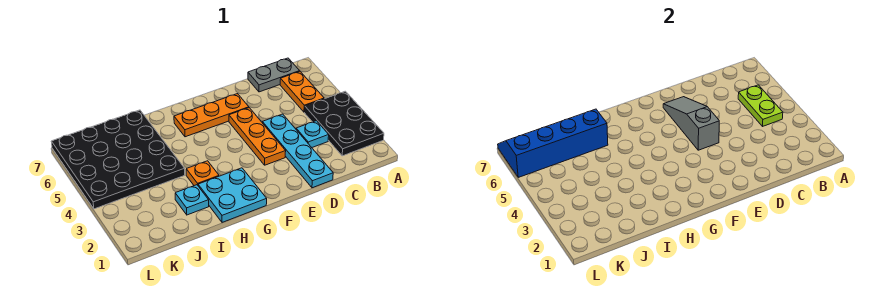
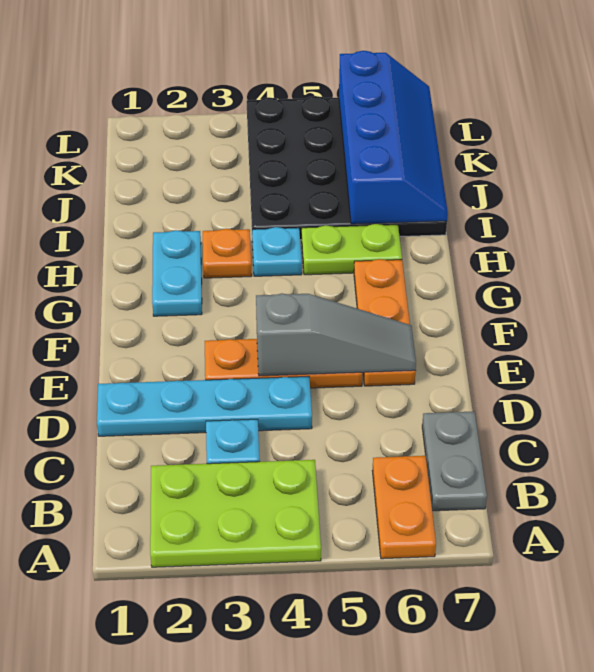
black 2x3 plate [305,91,384,156] -> lime 2x3 plate [150,460,321,567]
lime 1x2 plate [738,85,783,126] -> lime 1x2 plate moved to [302,224,402,275]
orange 1x2 plate [280,72,324,112] -> orange 1x2 plate turned to [372,456,436,559]
cyan 2x2 plate [198,168,267,222] -> cyan 1x2 plate [152,230,202,316]
cyan 1x1 plate [175,185,209,215] -> cyan 1x1 plate moved to [252,227,302,276]

